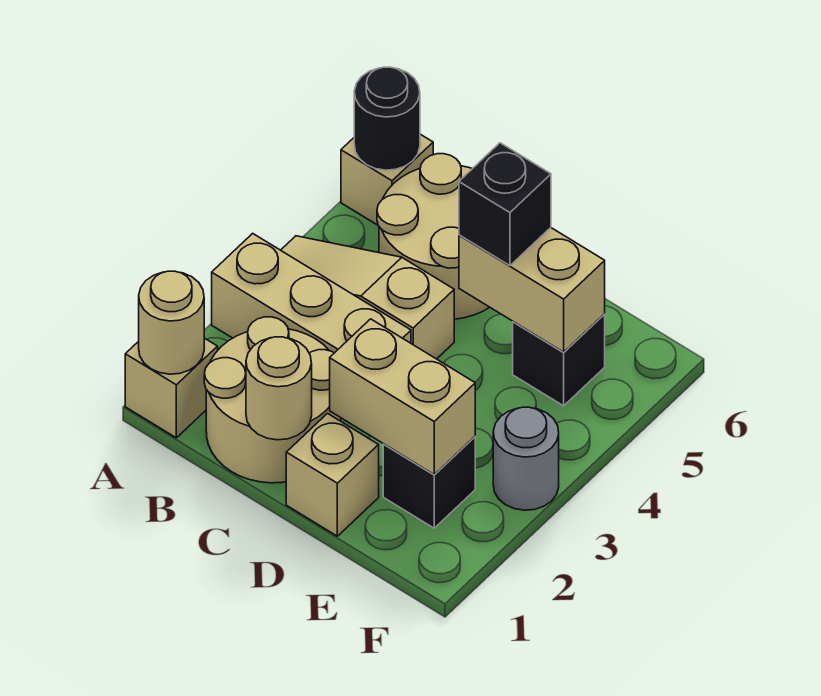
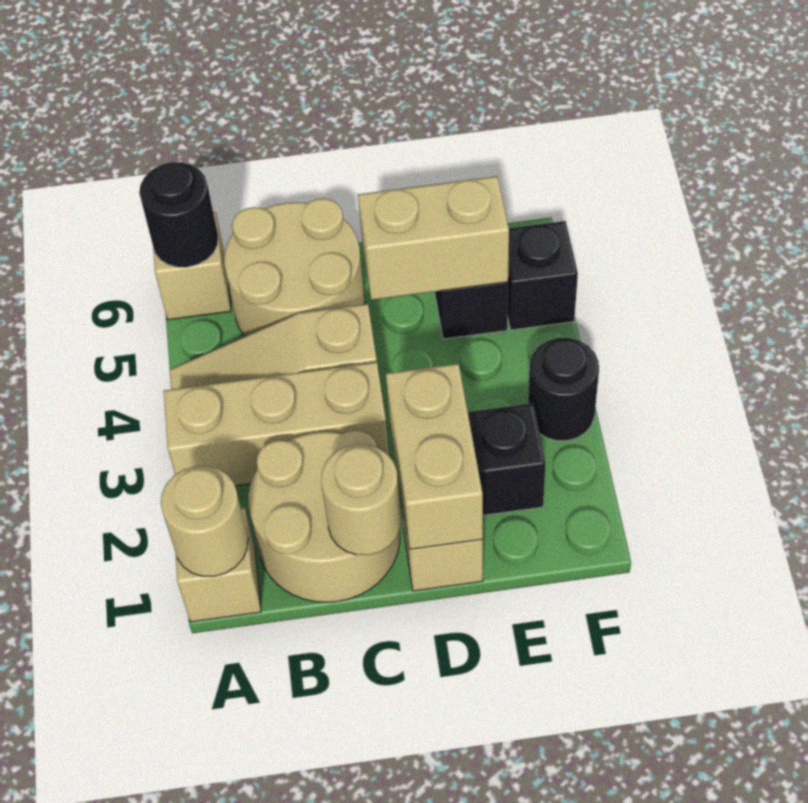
tan 1x2 brick [330,319,475,475] -> tan 1x2 brick turned to [386,364,483,549]
black 1x1 brick [459,143,551,266] -> black 1x1 brick moved to [507,221,578,330]
grey 1x1 round brick [493,407,559,510] -> black 1x1 round brick [528,338,599,441]

